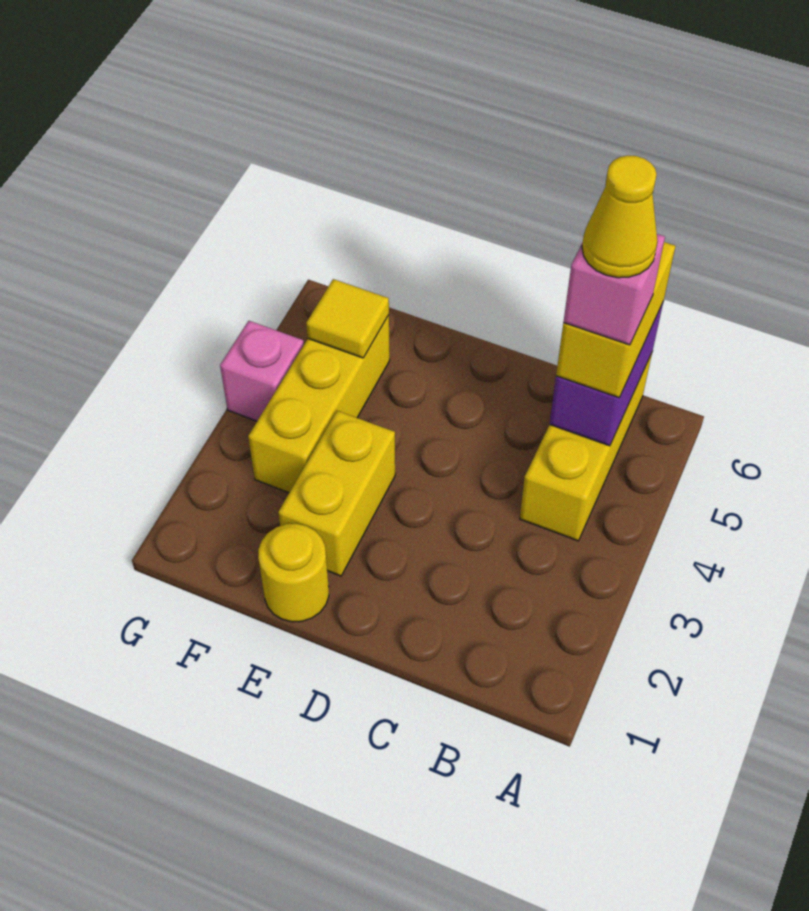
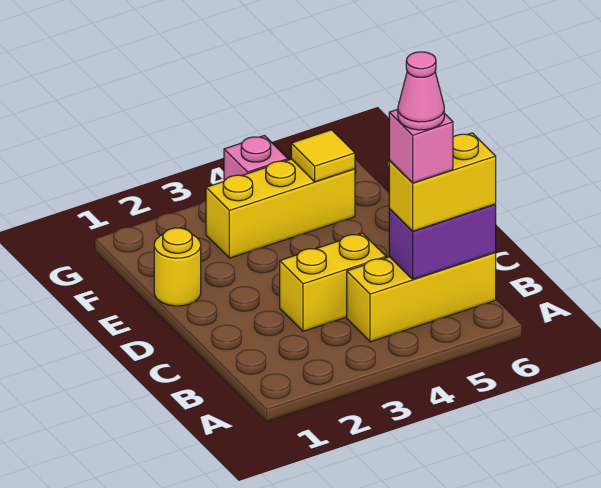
yellow 1x1 cone [582,155,658,278] -> pink 1x1 cone [398,52,444,130]
yellow 1x2 brick [278,411,395,576] -> yellow 1x2 brick moved to [280,233,386,331]

